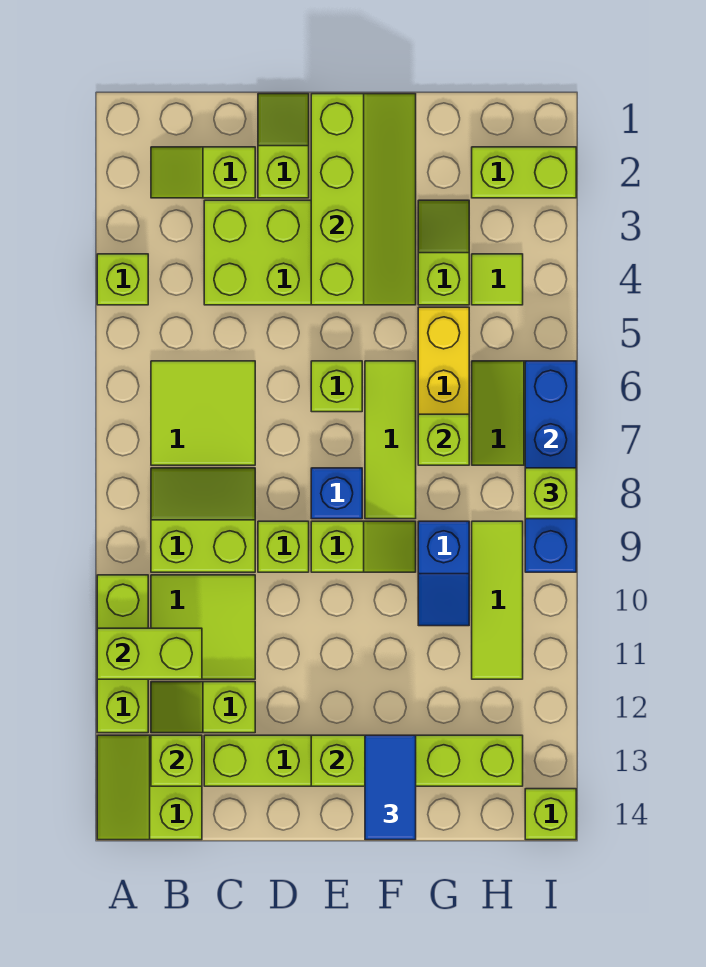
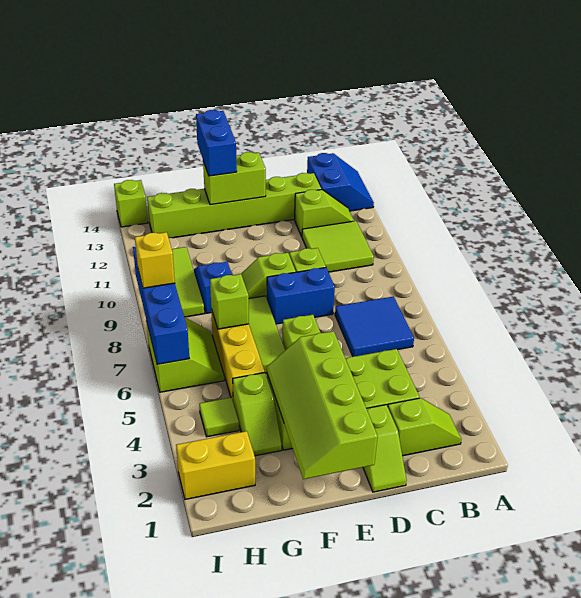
lime 1x1 brick [97,254,148,305] -> none
lime 1x3 brick [97,575,148,733] -> none
lime 1x2 brick [97,628,202,679] -> none
lime 2x2 slope [97,735,202,840] -> blue 2x2 slope [307,153,374,211]
lime 2x2 tile [151,361,255,465] -> blue 2x2 tile [335,296,414,357]
lime 2x2 slope [151,468,255,572] -> none
lime 1x1 brick [151,735,202,786] -> none
blue 1x1 brick [311,468,362,519] -> blue 1x2 brick [267,268,335,324]
blue 1x2 tile [365,735,416,840] -> blue 1x2 brick [196,110,237,176]
lime 1x2 brick [472,147,576,198] -> yellow 1x2 brick [176,431,255,499]
lime 1x1 brick [525,468,576,519] -> yellow 1x1 brick [135,232,175,288]

